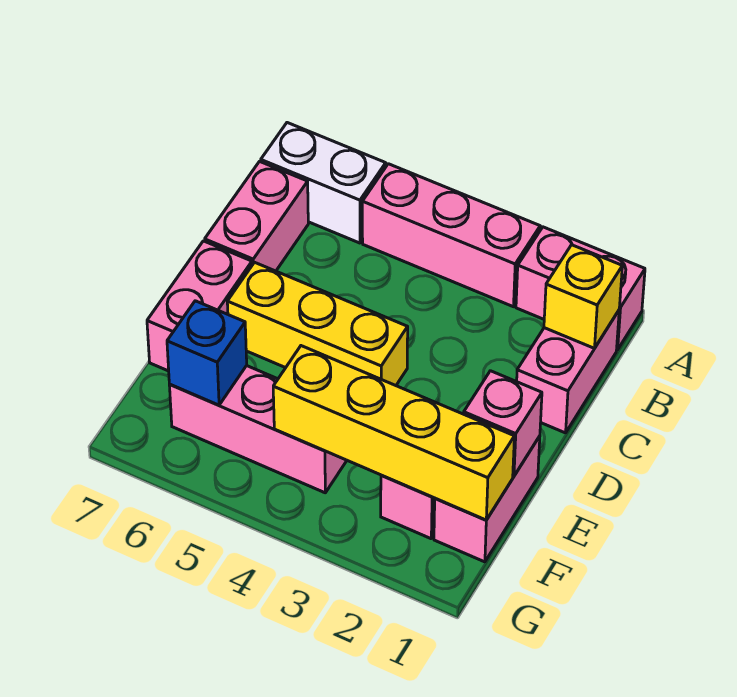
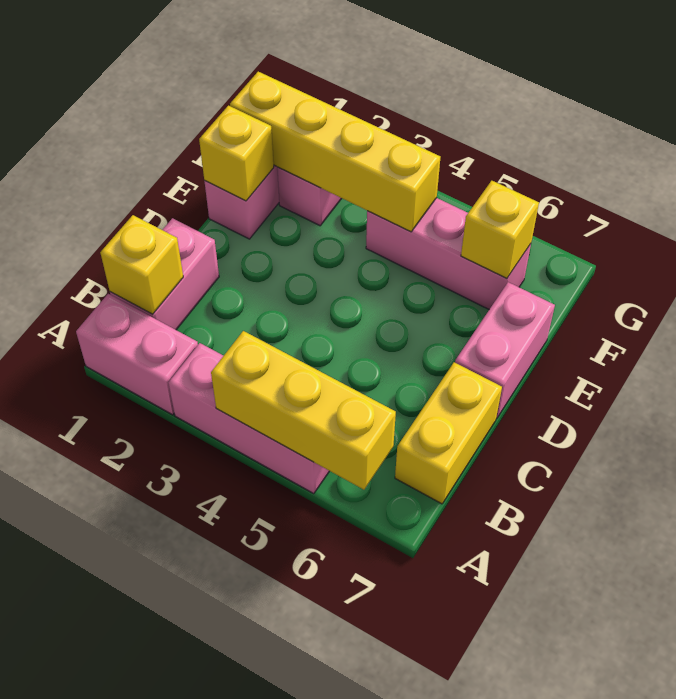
white 1x2 brick [261,123,386,243] -> none
pink 1x2 brick [205,161,308,271] -> yellow 1x2 brick [395,362,502,504]
yellow 1x3 brick [227,262,408,386] -> yellow 1x3 brick moved to [211,331,396,490]
pink 1x1 brick [464,371,542,476] -> yellow 1x1 brick [199,106,274,201]
blue 1x1 brick [167,301,247,405] -> yellow 1x1 brick [461,181,539,279]

